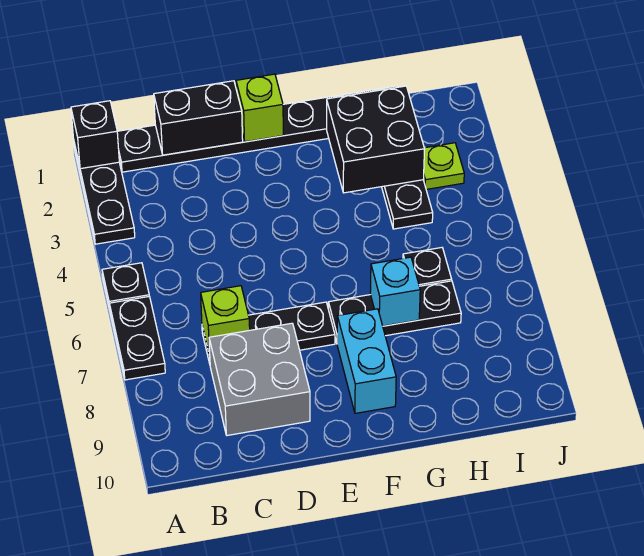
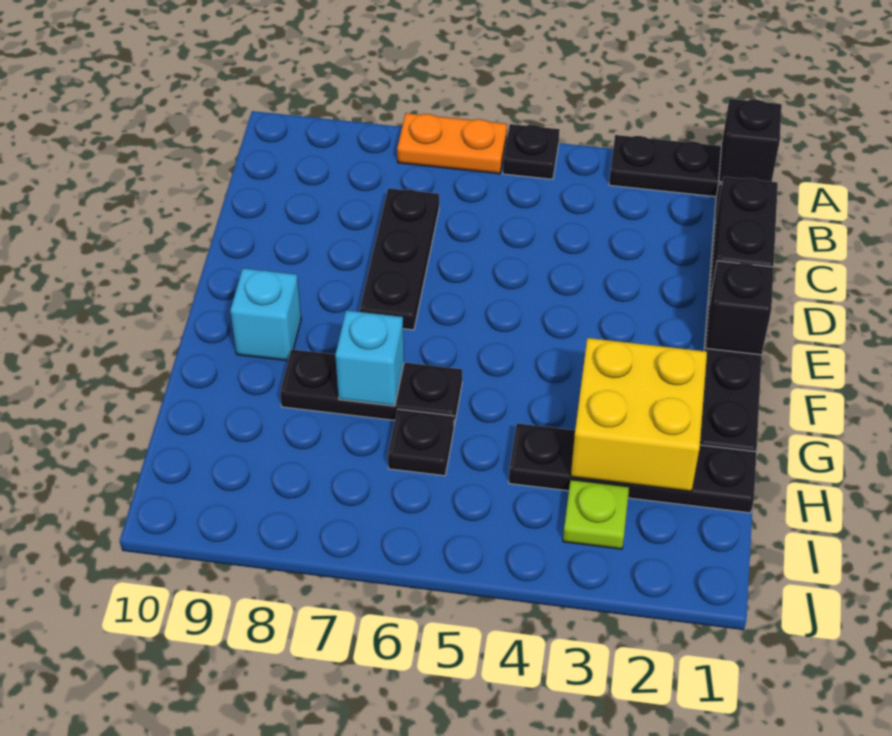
black 1x2 plate [109,296,165,380] -> orange 1x2 plate [397,113,507,174]
lime 1x1 brick [201,286,250,355] -> none
grey 2x2 brick [209,323,310,435] -> none
lime 1x1 brick [236,74,283,142] -> black 1x1 brick [706,261,774,355]
black 1x3 plate [328,281,461,343] -> black 1x3 plate turned to [280,349,462,426]
cyan 1x2 brick [337,309,396,413] -> cyan 1x1 brick [230,268,301,361]
black 2x2 brick [327,86,425,193] -> yellow 2x2 brick [571,338,707,491]

